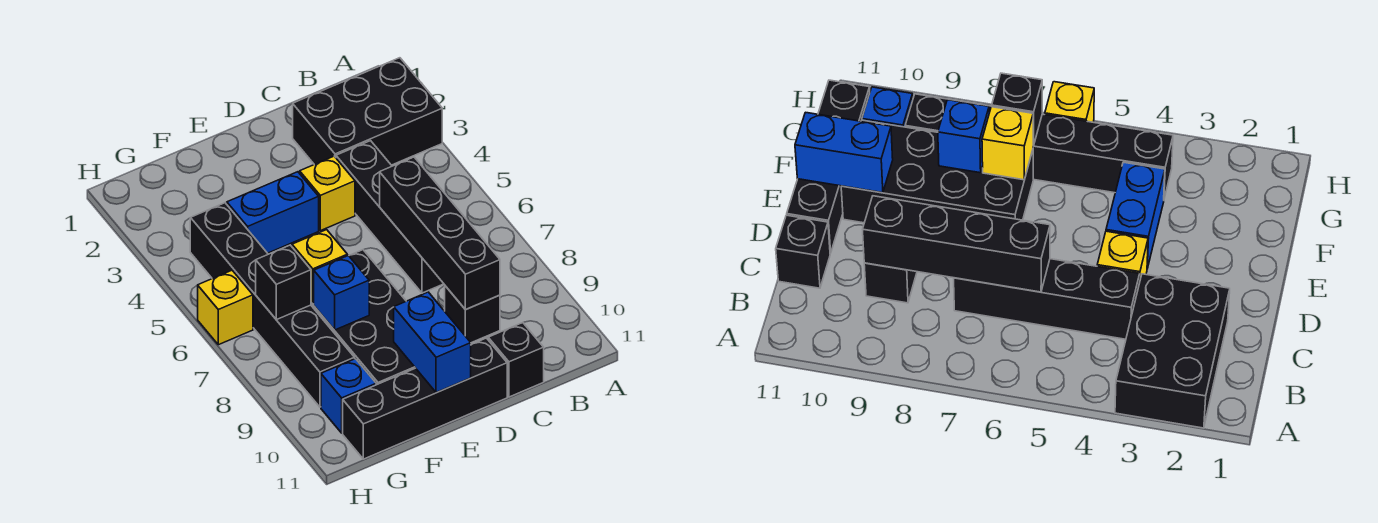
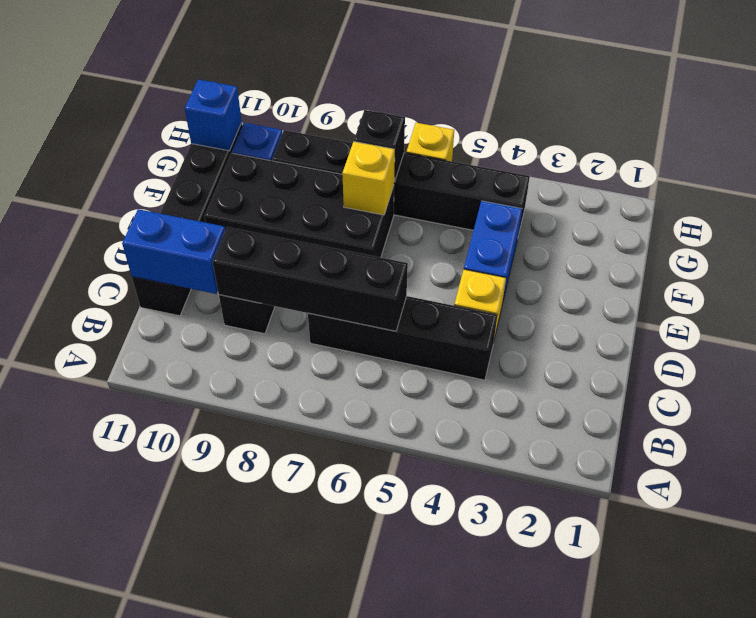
black 2x3 brick [293,58,442,165] -> none
blue 1x2 brick [394,292,471,393] -> blue 1x2 brick moved to [122,209,225,294]
blue 1x1 brick [314,256,369,330] -> blue 1x1 brick moved to [185,79,242,151]

